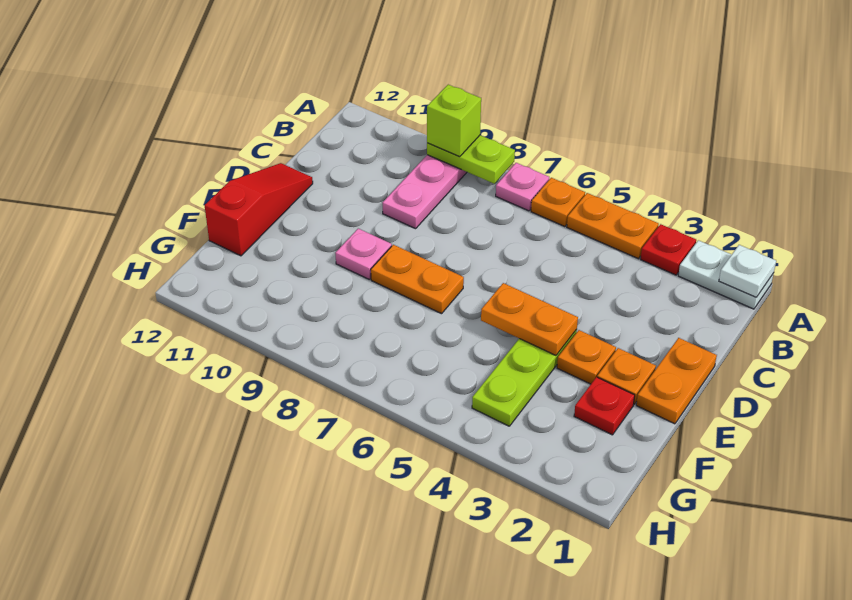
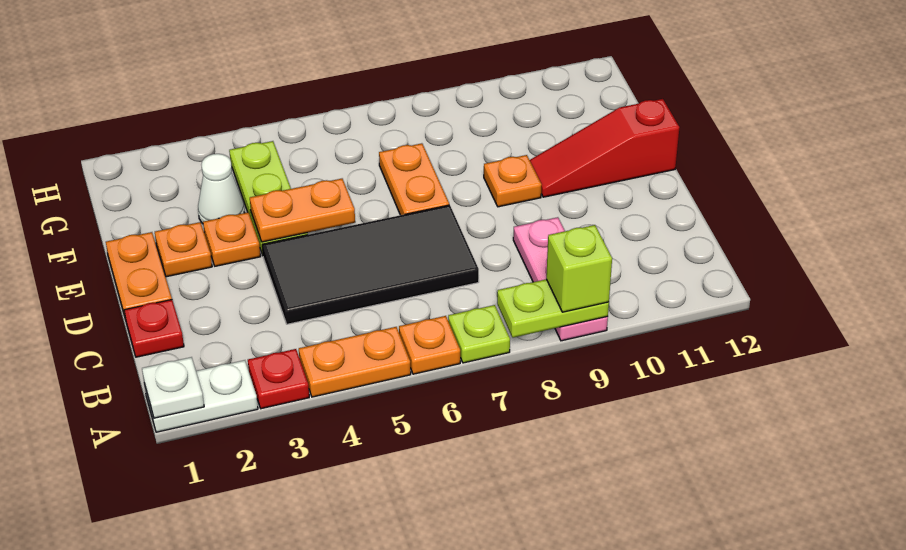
pink 1x1 plate [496,163,549,211] -> lime 1x1 plate [448,305,510,363]
none -> black 2x4 tile [262,205,479,324]
red 1x3 slope [205,163,313,256] -> red 1x3 slope turned to [530,99,680,197]
orange 1x2 plate [371,245,464,314] -> orange 1x2 plate turned to [379,143,449,215]
pink 1x1 plate [335,229,392,279] -> orange 1x1 plate [484,155,542,207]
red 1x1 plate [574,377,635,435] -> red 1x1 plate moved to [124,300,184,357]
none -> white 1x1 cone [198,154,244,224]

